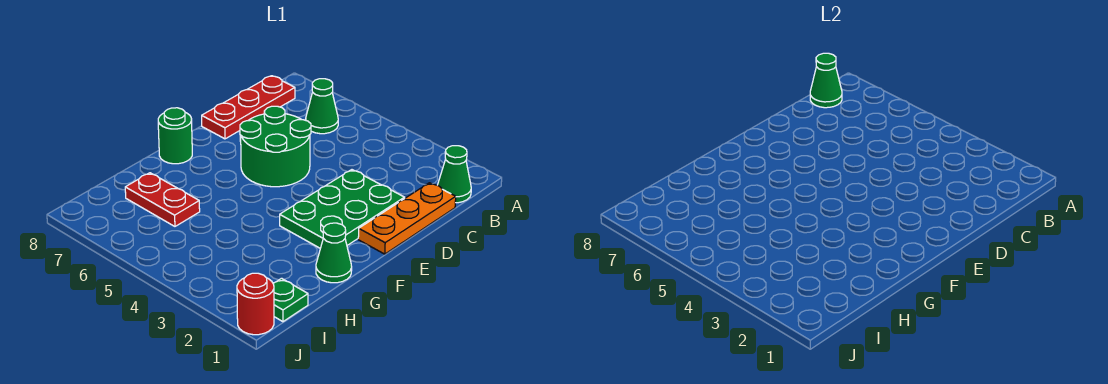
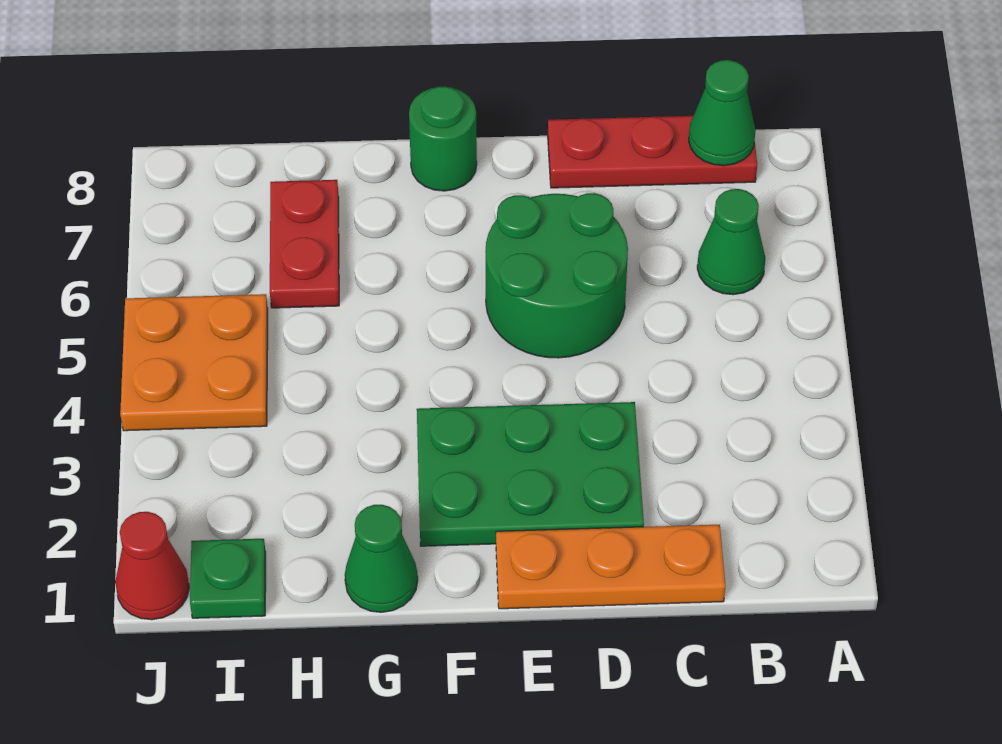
green 1x1 cone [438,146,471,203] -> none
none -> orange 2x2 plate [120,294,268,431]
red 1x1 round brick [237,273,274,335] -> red 1x1 cone [115,512,189,620]

